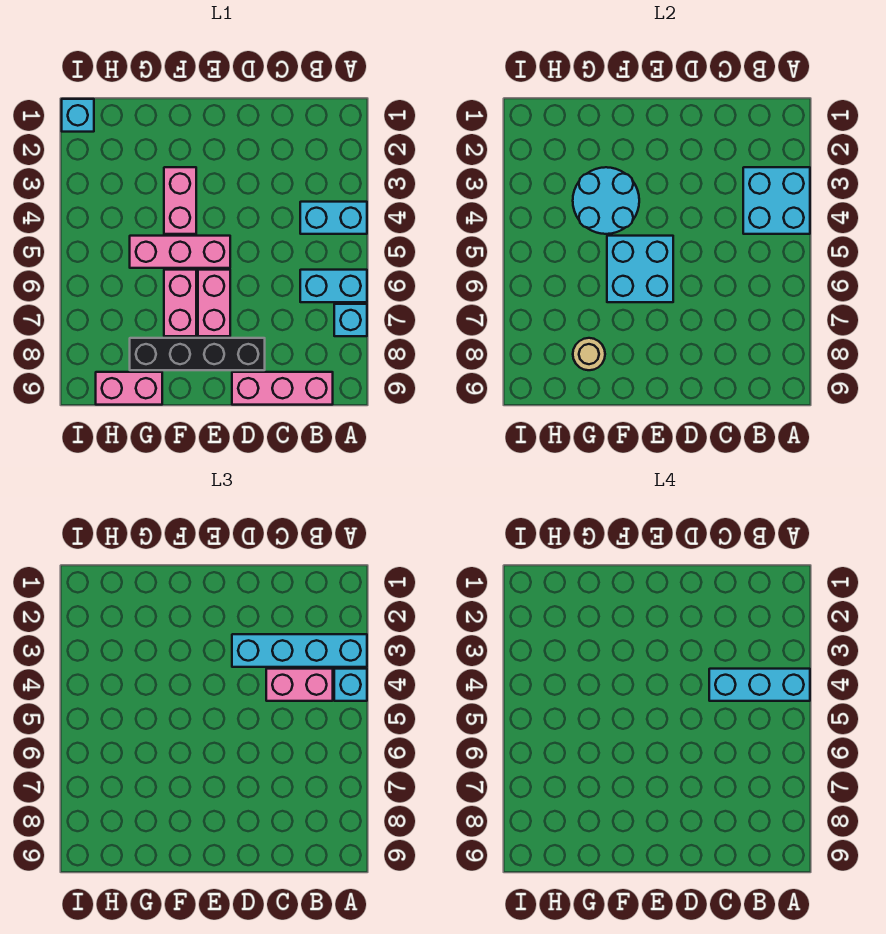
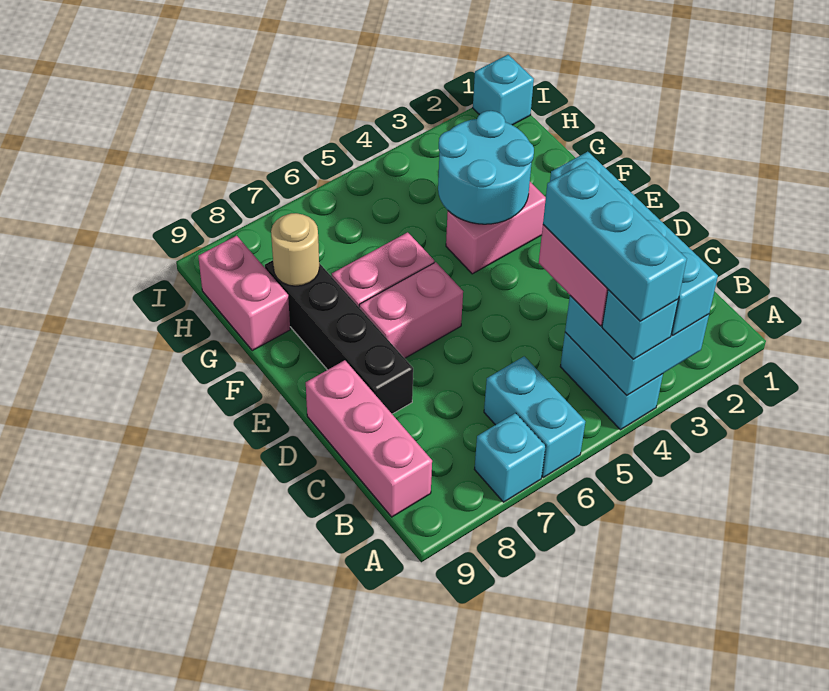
pink 1x3 brick [130,236,230,268] -> none
cyan 2x2 brick [607,236,673,302] -> none

